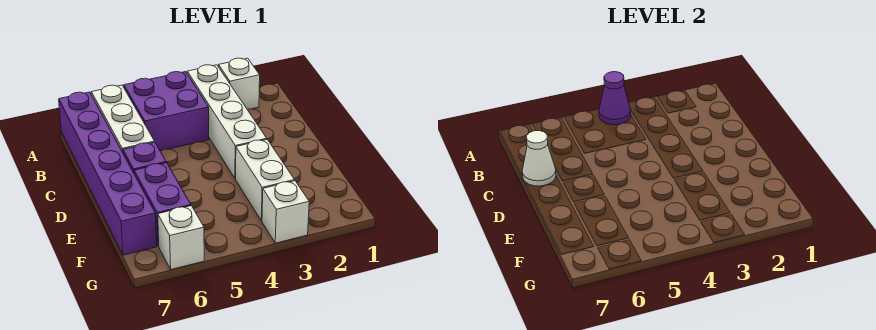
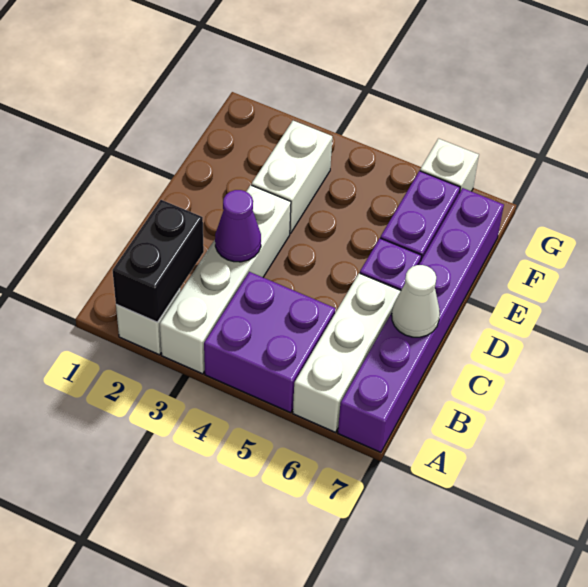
none -> black 1x2 brick [112,200,204,322]
purple 1x1 cone [599,72,631,125] -> purple 1x1 cone moved to [215,190,261,262]
white 1x1 brick [262,181,309,243] -> none

